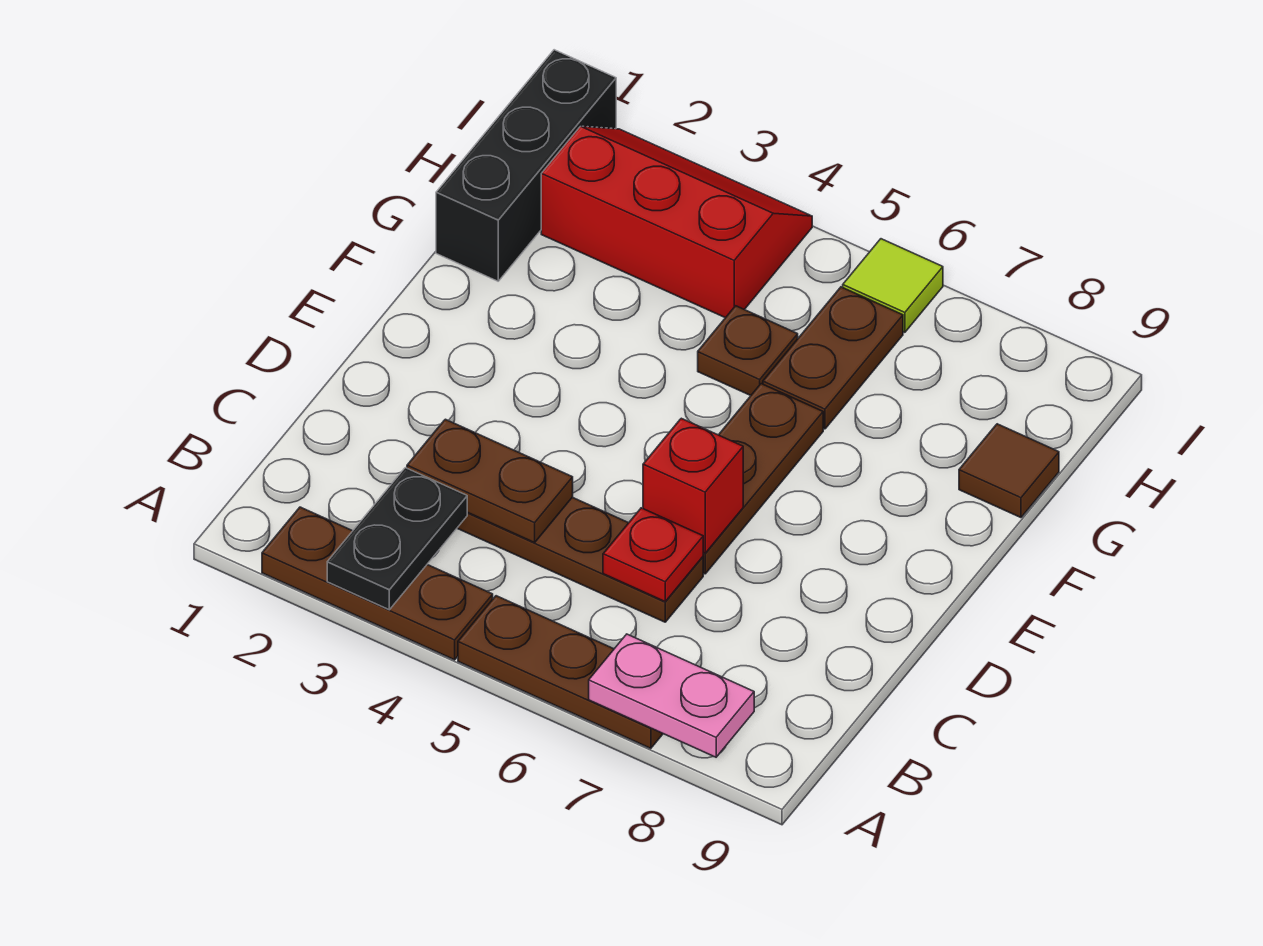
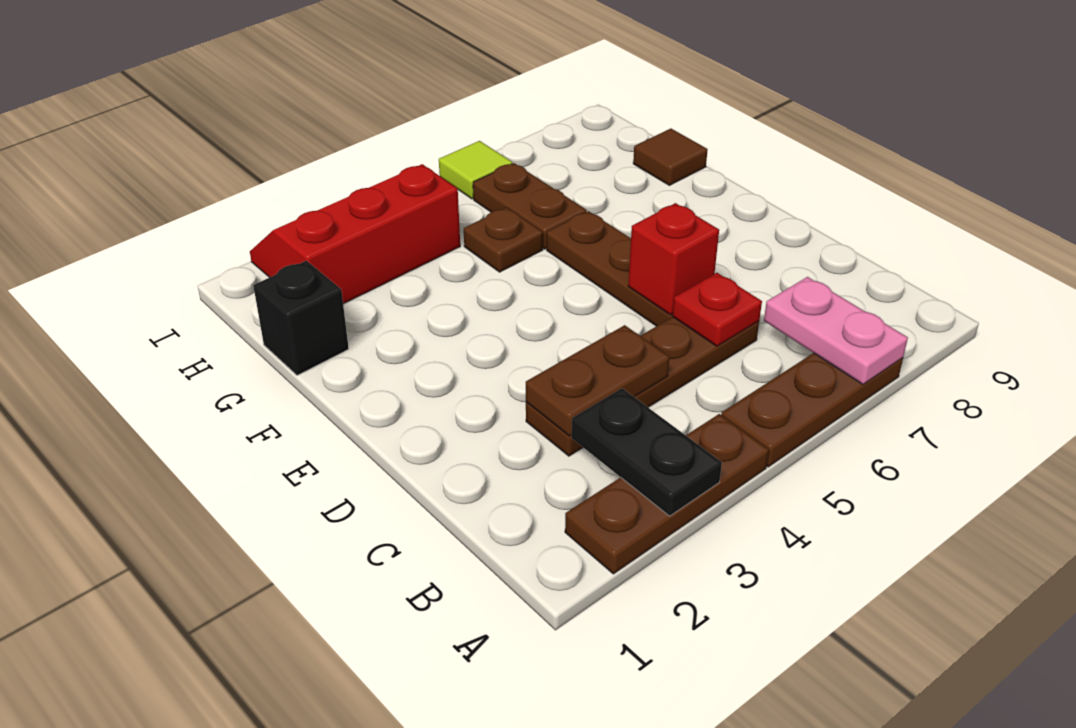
pink 1x2 plate [589,634,754,757] -> pink 1x2 plate turned to [764,277,908,384]
black 1x3 brick [436,50,616,281] -> black 1x1 brick [253,261,349,375]

